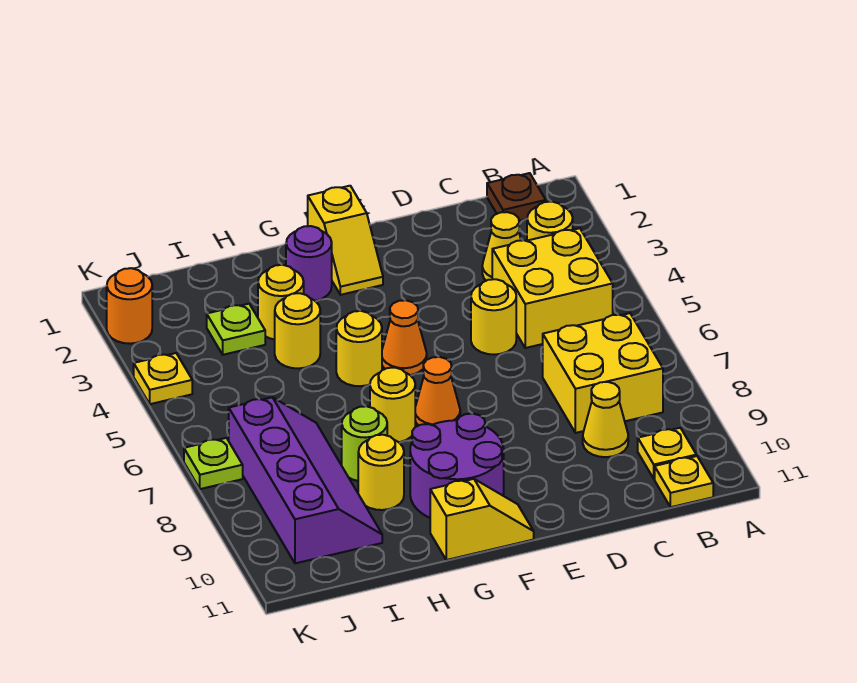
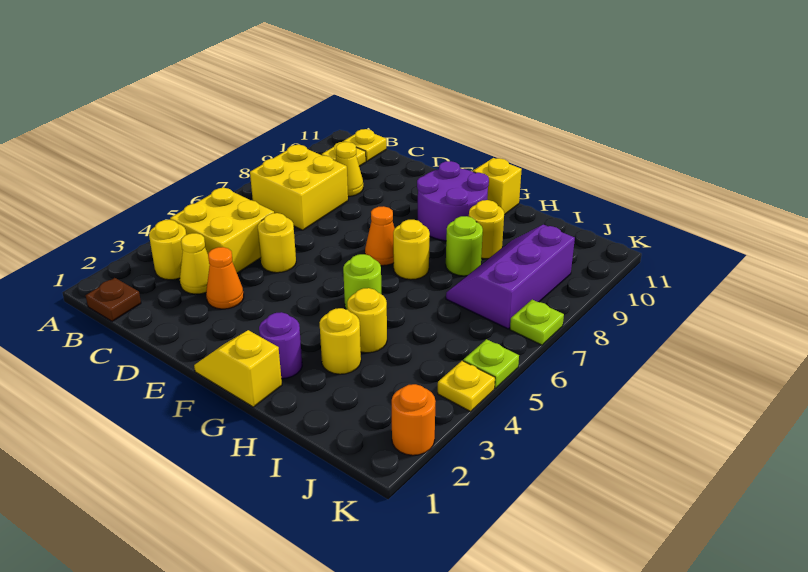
yellow 1x2 slope [308,186,383,295] -> yellow 1x2 slope turned to [194,330,282,407]
orange 1x1 cone [382,300,427,375] -> orange 1x1 cone moved to [206,247,244,309]
yellow 1x1 round brick [336,311,382,386] -> lime 1x1 round brick [343,254,381,310]
lime 1x1 plate [207,304,265,355] -> lime 1x1 plate moved to [463,339,519,388]
purple 2x4 slope [229,397,382,563] -> purple 2x3 slope [446,225,575,329]

